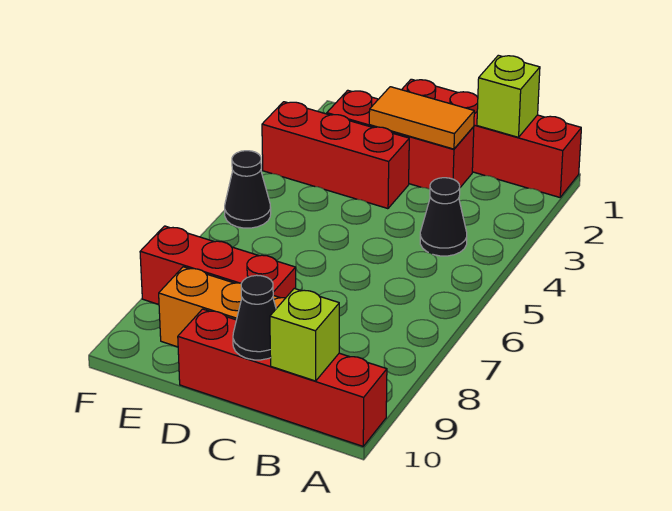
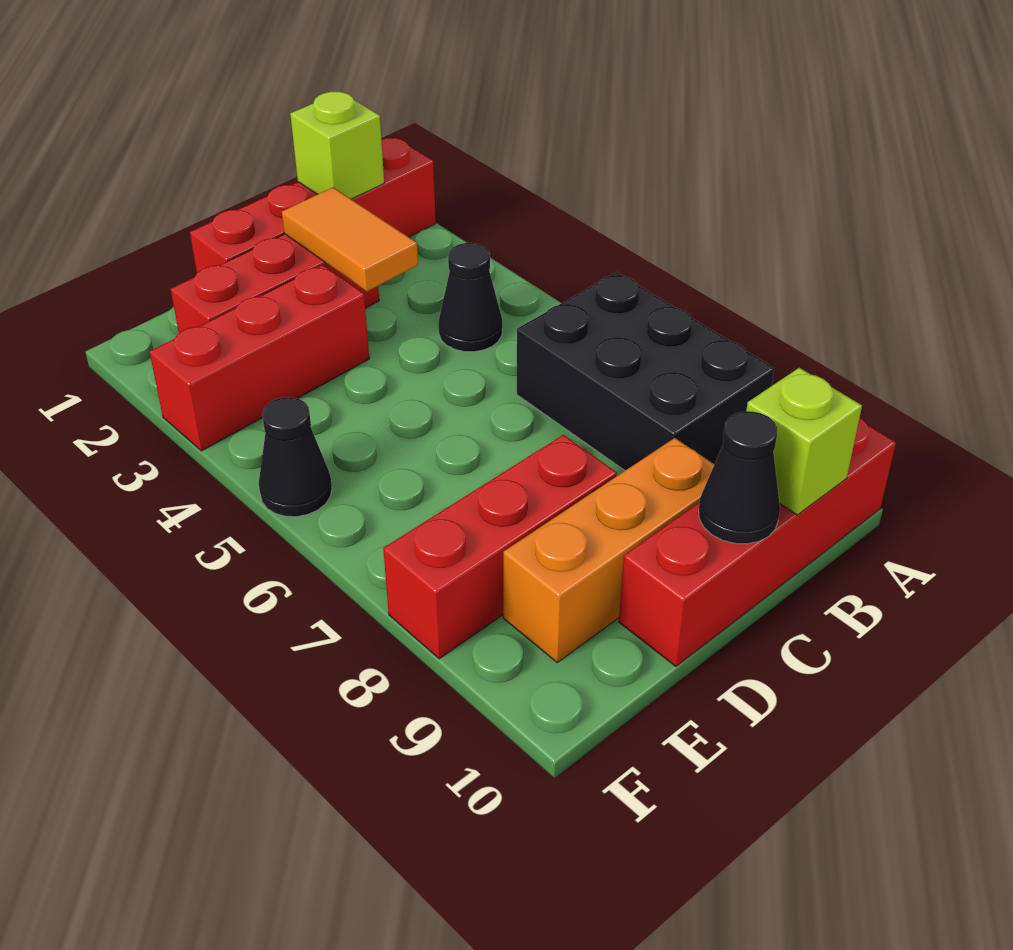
none -> black 2x3 brick [517,272,774,470]
orange 1x2 tile [369,87,474,149] -> orange 1x2 tile turned to [282,188,418,291]

